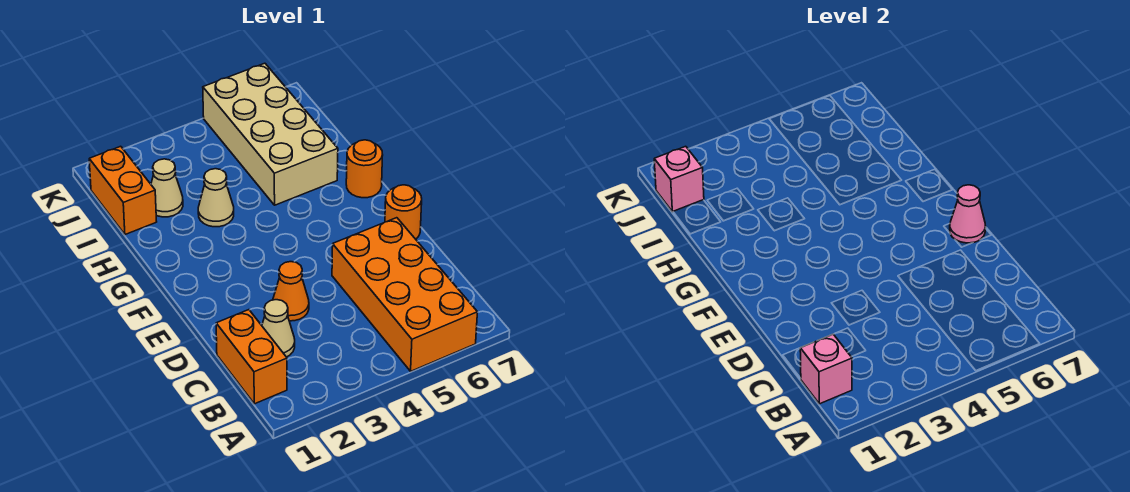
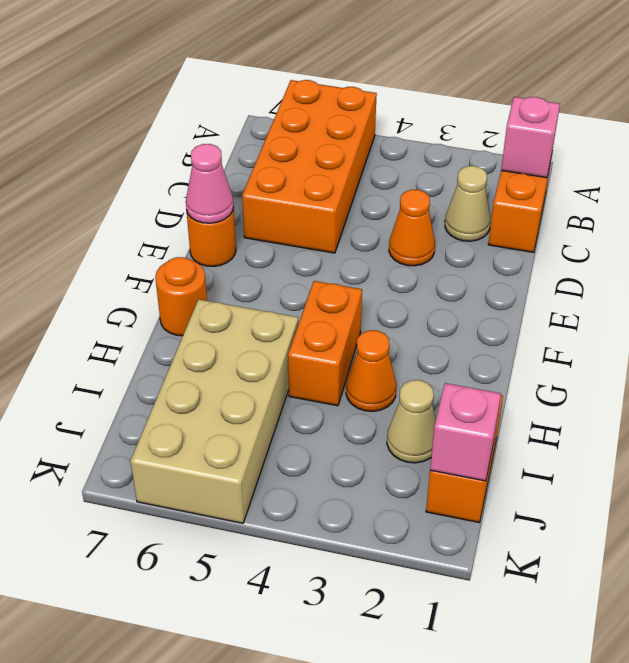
none -> orange 1x2 brick [288,281,362,406]
tan 1x1 cone [198,169,234,227] -> orange 1x1 cone [346,330,396,411]

